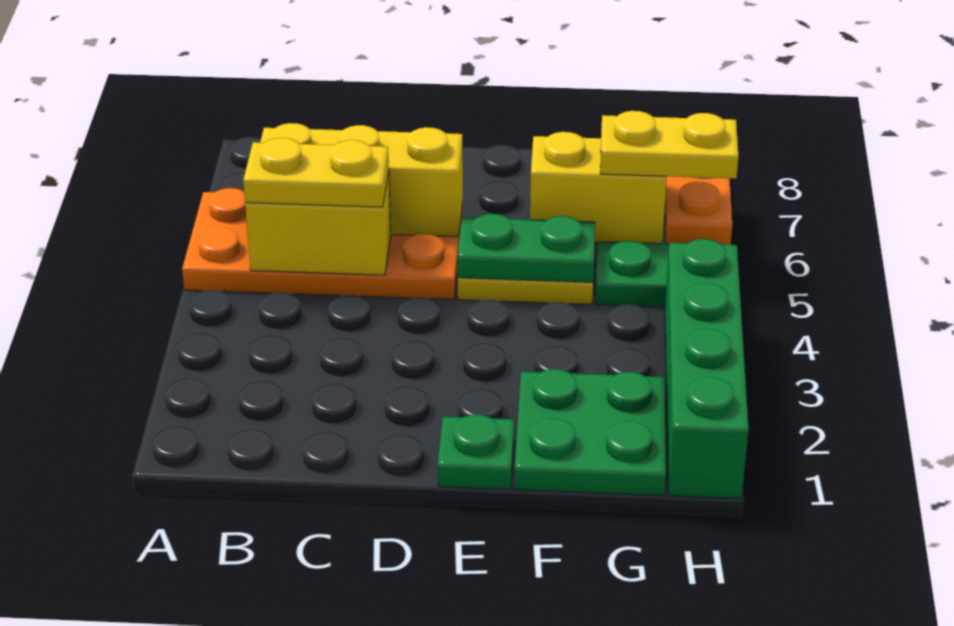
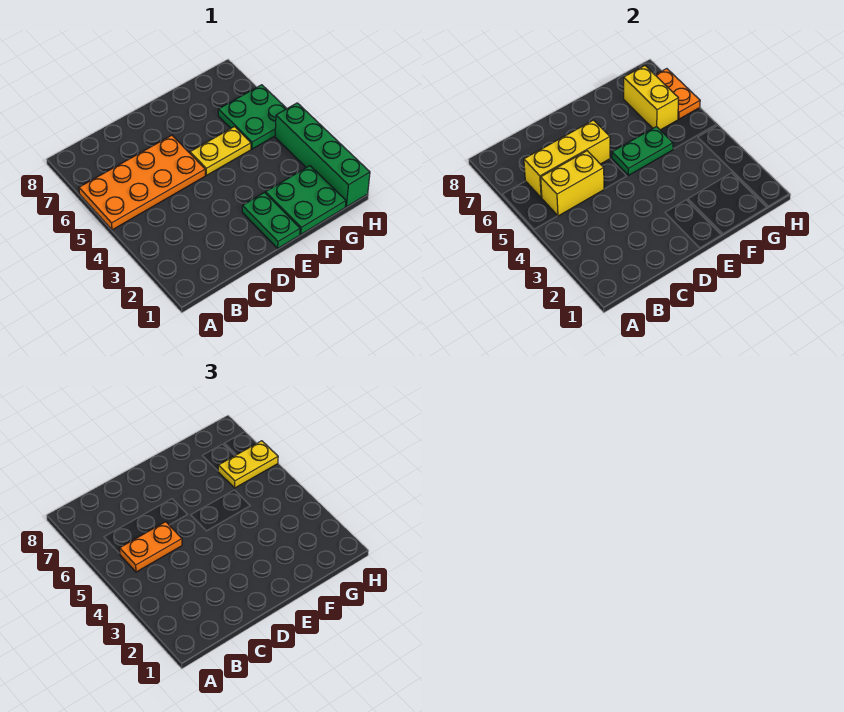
yellow 1x2 plate [243,138,389,207] -> orange 1x2 plate [120,522,182,572]
green 1x1 plate [438,415,514,490] -> green 1x2 plate [242,193,300,248]
yellow 1x2 brick [530,132,667,244] -> yellow 1x2 brick turned to [624,66,678,130]

